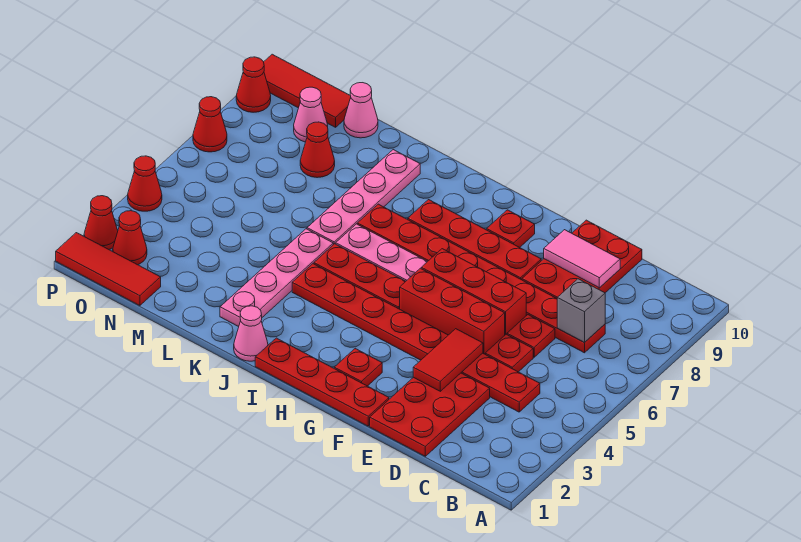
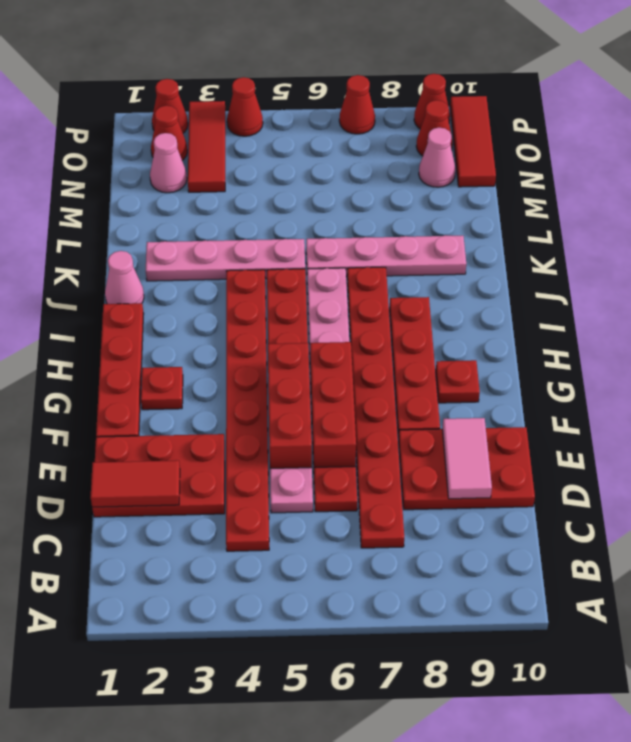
grey 1x1 brick [557,279,605,343] -> none
red 1x1 plate [485,334,533,372] -> pink 1x1 plate [270,468,313,513]
red 1x2 tile [413,329,483,391] -> red 1x2 tile moved to [91,460,180,507]
red 1x1 cone [300,122,335,178] -> red 1x1 cone moved to [416,100,453,156]
pink 1x1 cone [344,83,378,138] -> pink 1x1 cone moved to [150,133,187,193]
red 1x3 tile [56,233,161,306] -> red 1x3 tile moved to [188,101,225,192]

